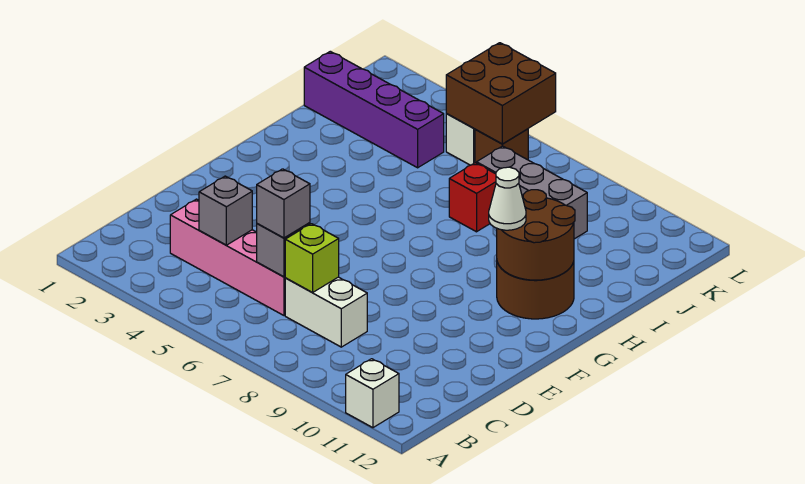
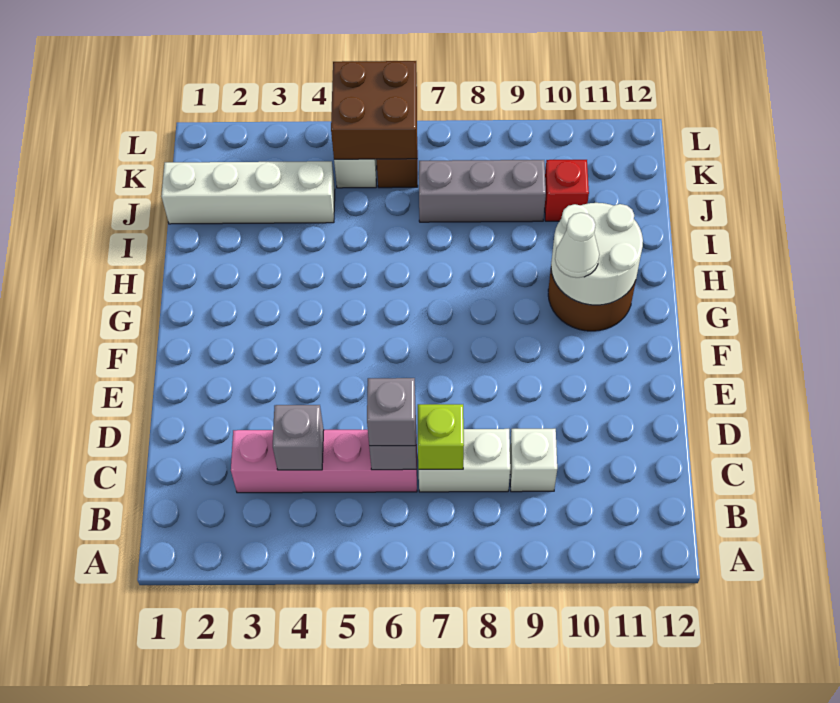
white 1x1 brick [346,359,399,428] -> white 1x1 brick moved to [510,429,557,492]
brown 2x2 round brick [497,190,575,280] -> white 2x2 round brick [551,203,643,305]
red 1x1 brick [449,163,496,232] -> red 1x1 brick moved to [545,160,589,221]
purple 1x4 brick [304,51,444,168] -> white 1x4 brick [161,161,335,224]

